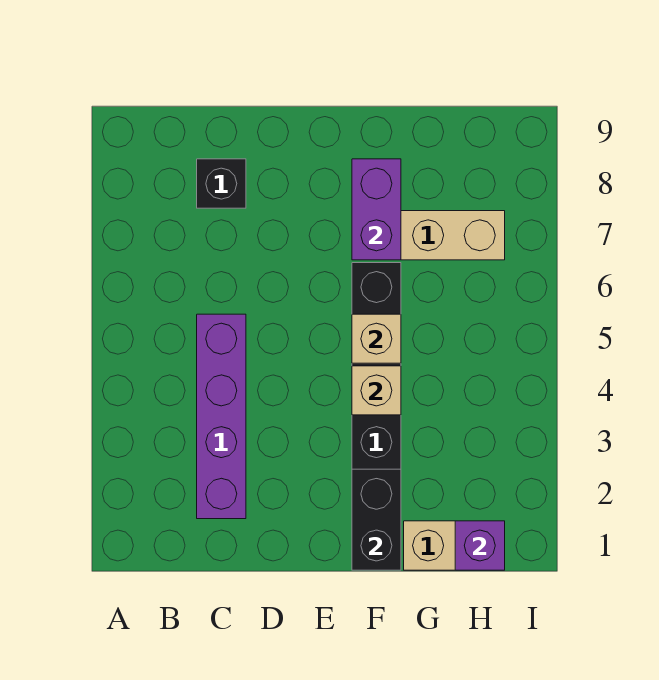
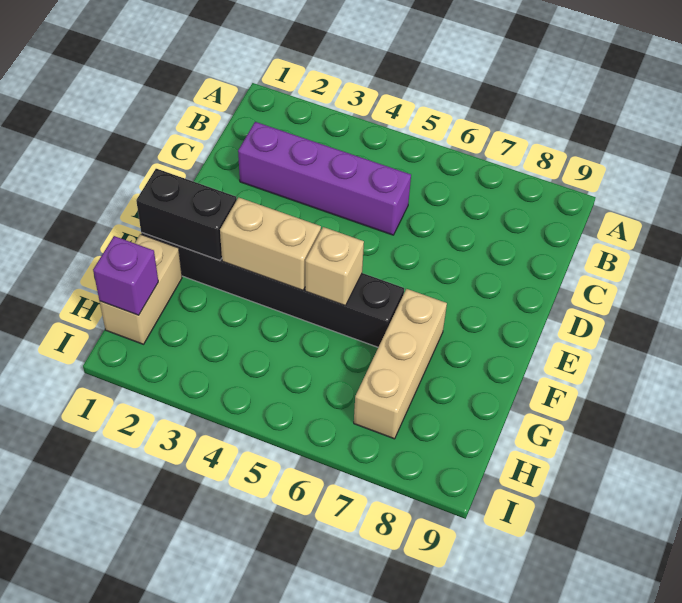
black 1x1 brick [197,159,246,208] -> none
tan 1x1 brick [352,366,401,415] -> tan 1x2 brick [220,197,321,290]
purple 1x2 brick [352,159,401,260] -> none

